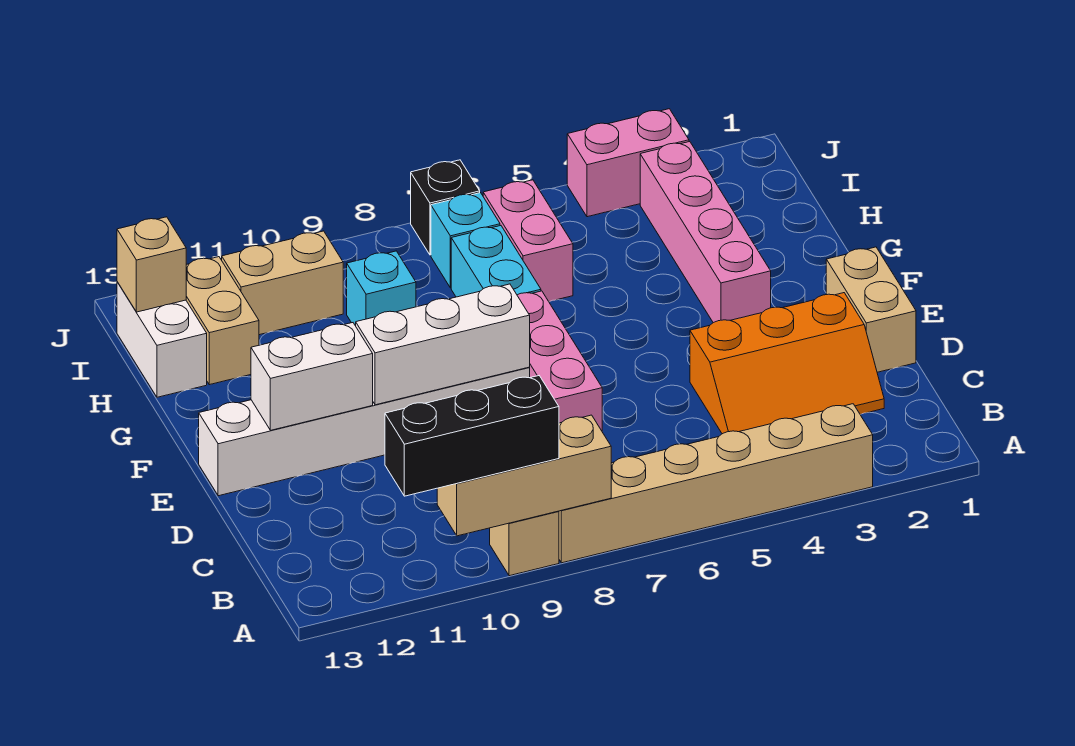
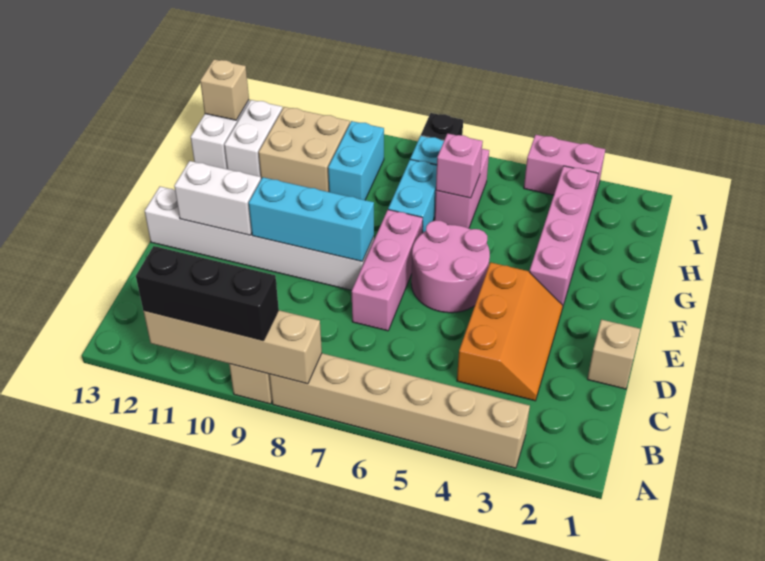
tan 1x3 brick [437,415,611,536] -> tan 1x4 brick [144,310,322,384]
orange 2x3 slope [690,293,884,434] -> orange 2x3 slope turned to [457,262,563,401]
tan 1x2 brick [826,247,916,372] -> tan 1x1 brick [587,320,640,389]
none -> pink 2x2 round brick [411,220,490,313]
white 1x3 brick [356,284,530,405] -> cyan 1x3 brick [249,177,374,261]
none -> pink 1x1 brick [436,133,483,198]
cyan 1x1 brick [347,251,416,326] -> cyan 1x2 brick [328,121,384,200]
tan 1x2 brick [186,257,259,385] -> white 1x2 brick [224,100,282,177]
tan 1x2 brick [222,231,343,335] -> tan 2x2 brick [259,107,350,192]

